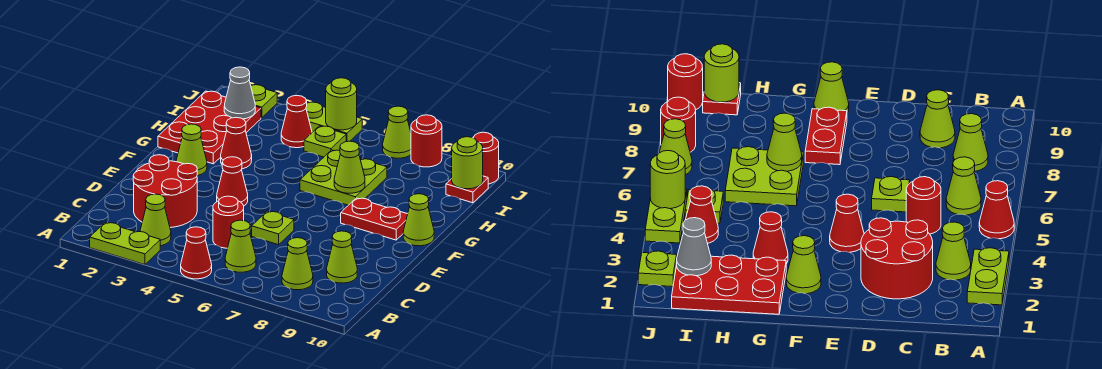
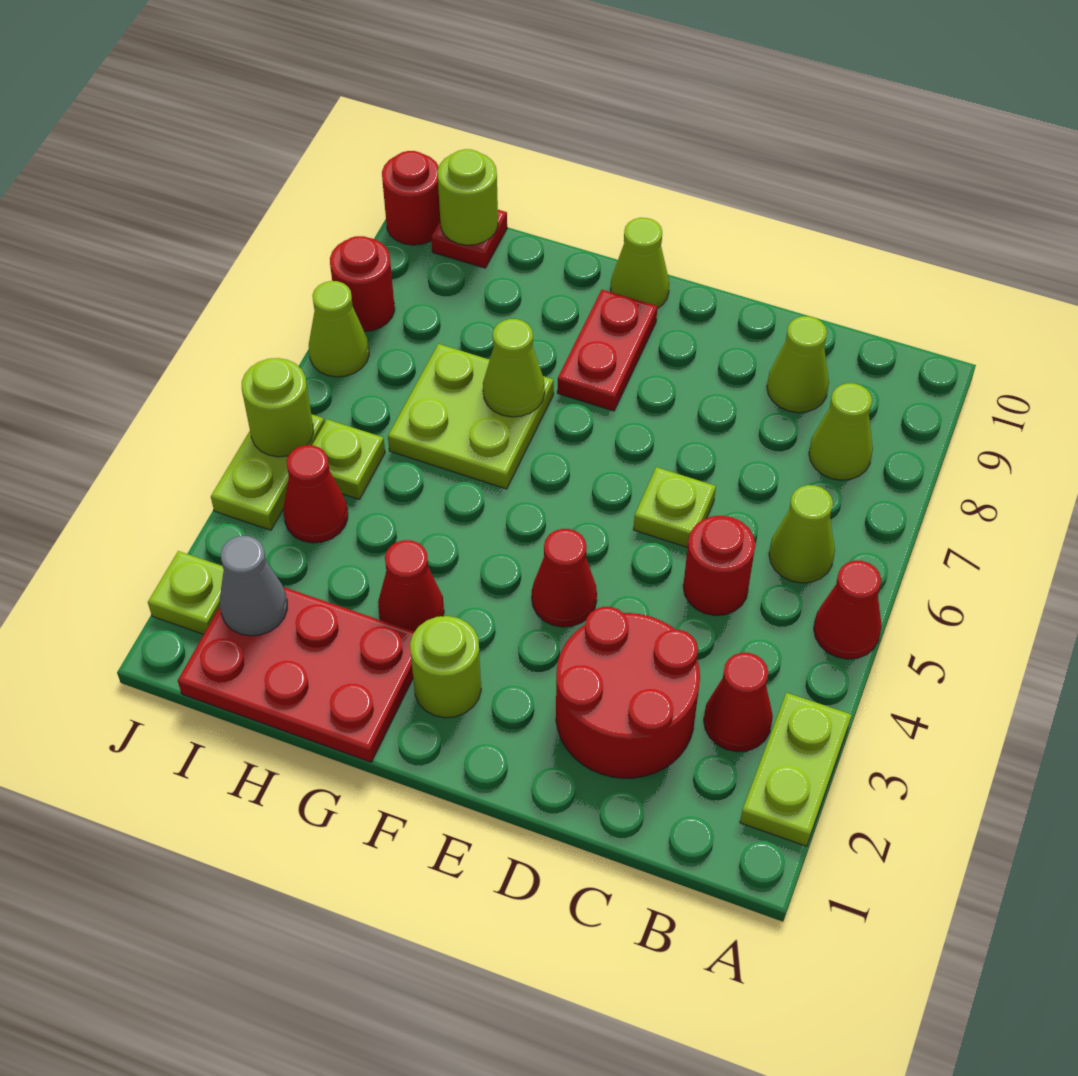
lime 1x1 cone [140,194,171,246] -> red 1x1 cone [704,653,773,752]
lime 1x1 cone [176,124,207,176] -> lime 1x1 round brick [410,616,481,718]

